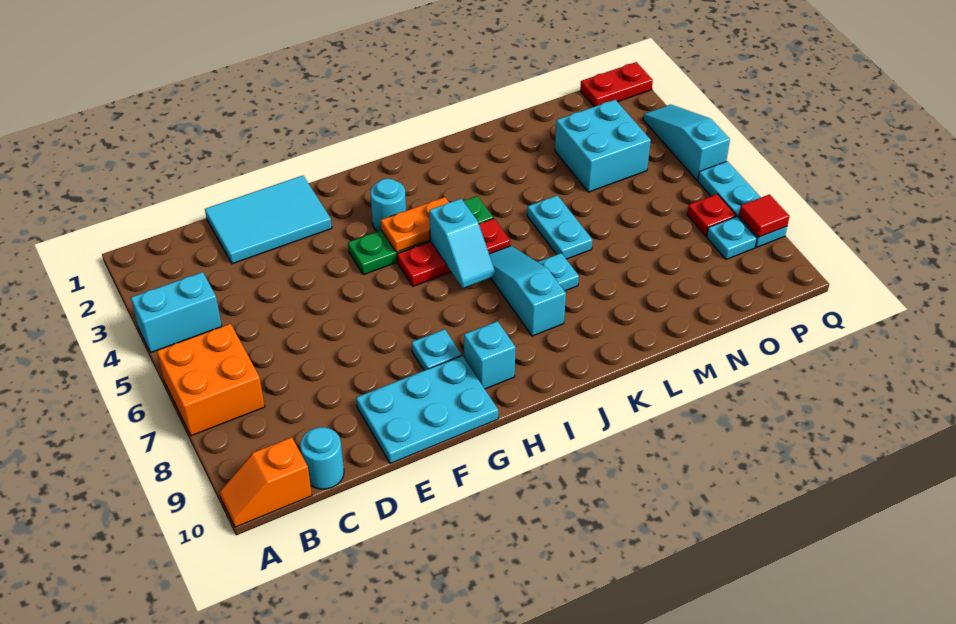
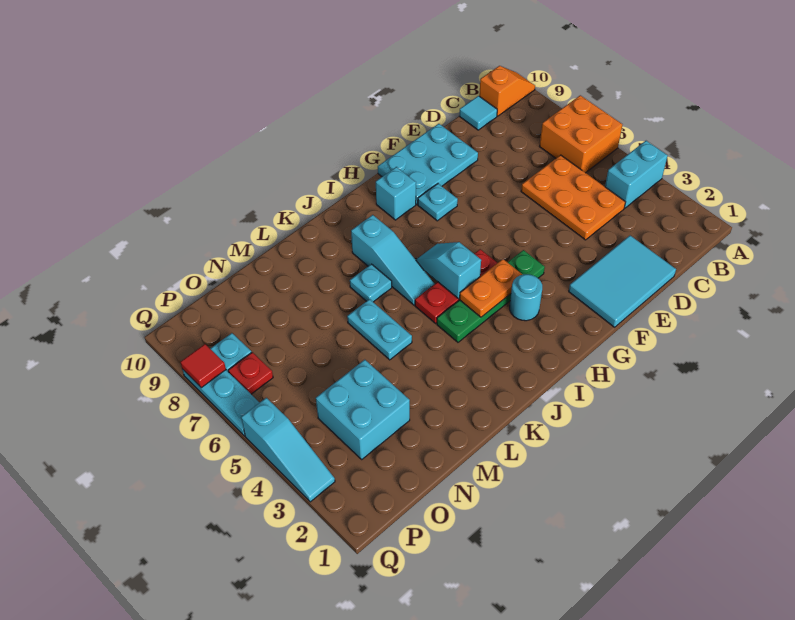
none -> orange 2x3 plate [521,155,625,240]
cyan 1x1 round brick [300,427,344,489] -> cyan 1x1 tile [459,96,497,130]
red 1x2 plate [580,62,653,107] -> none

